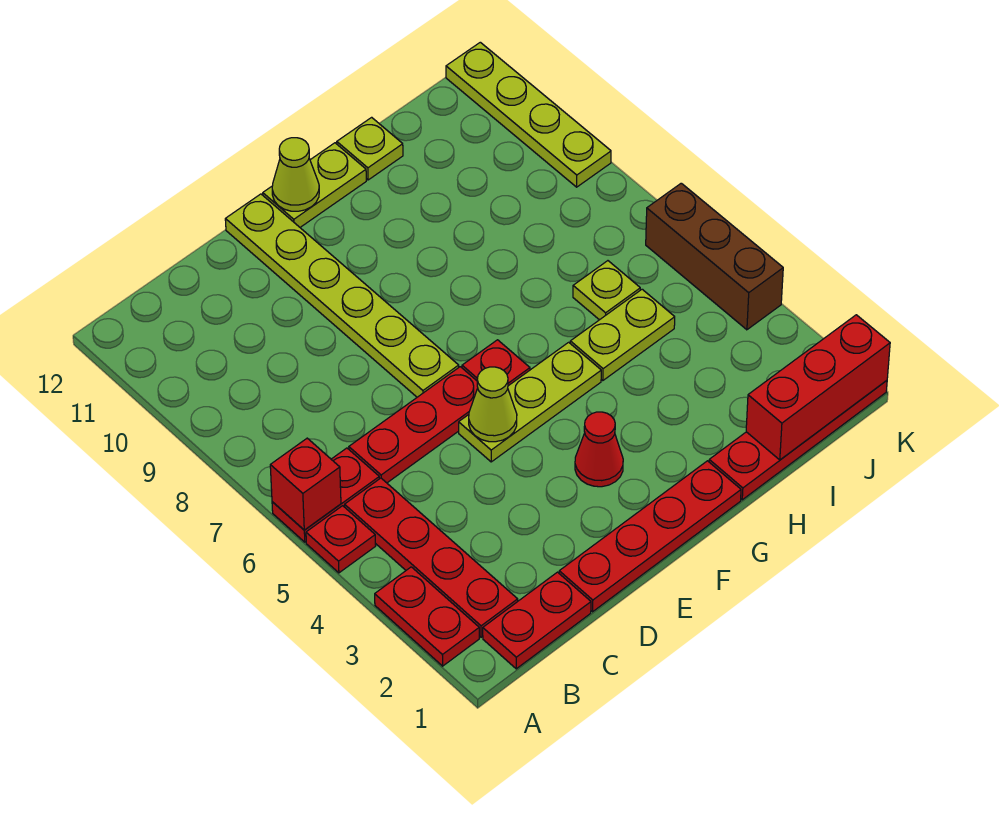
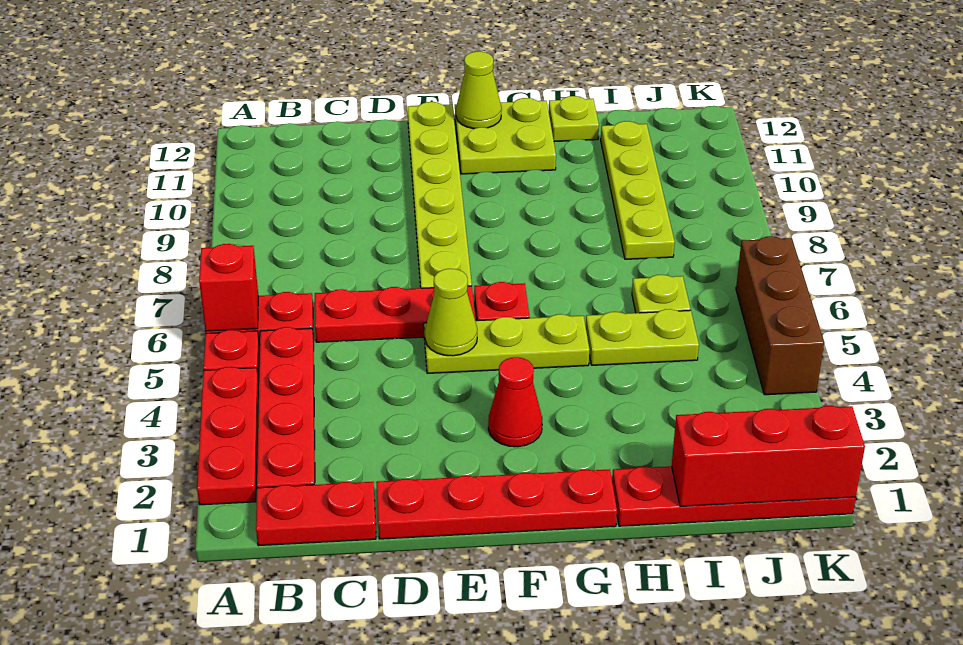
red 1x2 plate [375,567,479,666] -> red 1x3 plate [197,367,258,505]
lime 1x2 plate [263,143,366,227] -> lime 2x2 plate [455,98,556,174]
lime 1x4 plate [446,42,611,187] -> lime 1x4 plate moved to [601,121,675,259]

